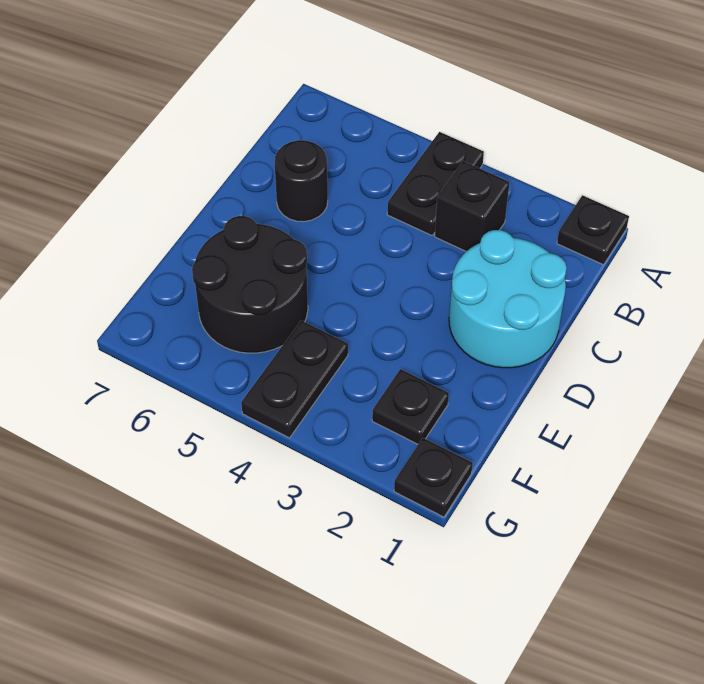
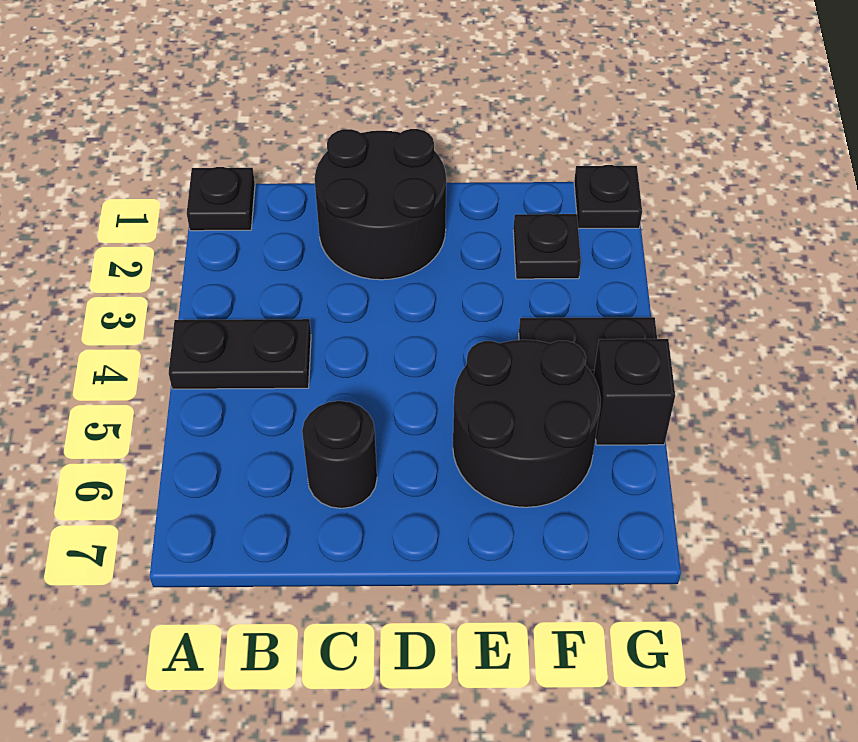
black 1x1 brick [435,161,510,252] -> black 1x1 brick moved to [594,339,675,445]
cyan 2x2 round brick [449,230,567,368] -> black 2x2 round brick [315,129,446,280]

